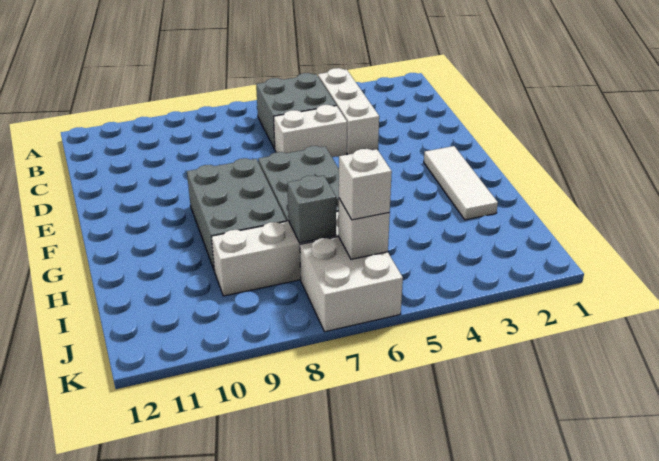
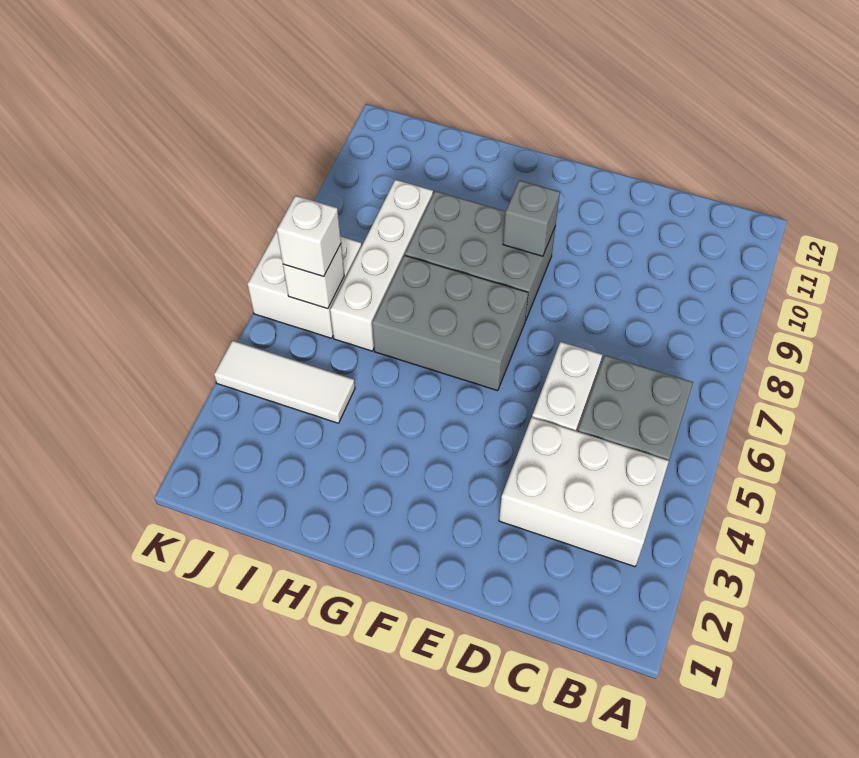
white 1x3 brick [318,68,379,154] -> white 2x3 brick [499,417,669,567]
white 1x3 tile [424,146,498,220] -> white 1x3 tile moved to [214,341,355,423]
grey 1x1 brick [287,175,336,243] -> grey 1x1 brick moved to [503,180,560,256]

